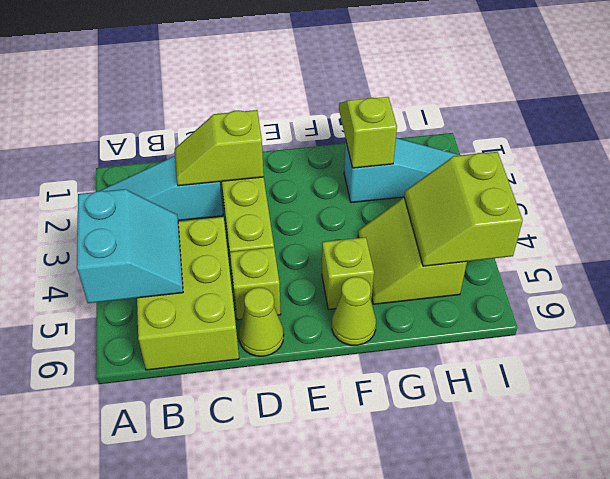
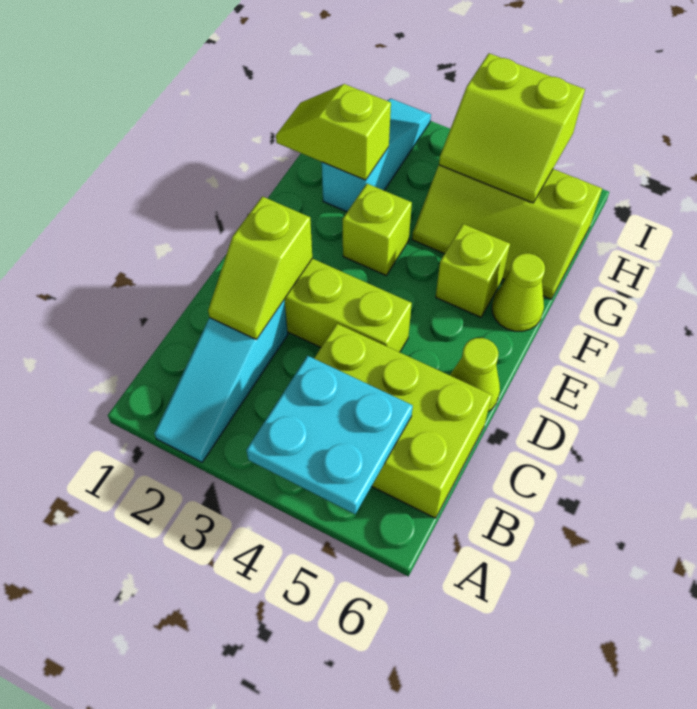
cyan 2x2 slope [77,189,183,303] -> cyan 2x2 plate [246,356,413,514]
lime 1x1 brick [230,247,281,320] -> lime 1x1 brick moved to [343,184,412,275]
lime 2x2 slope [358,198,467,304] -> lime 2x3 slope [412,165,602,299]

